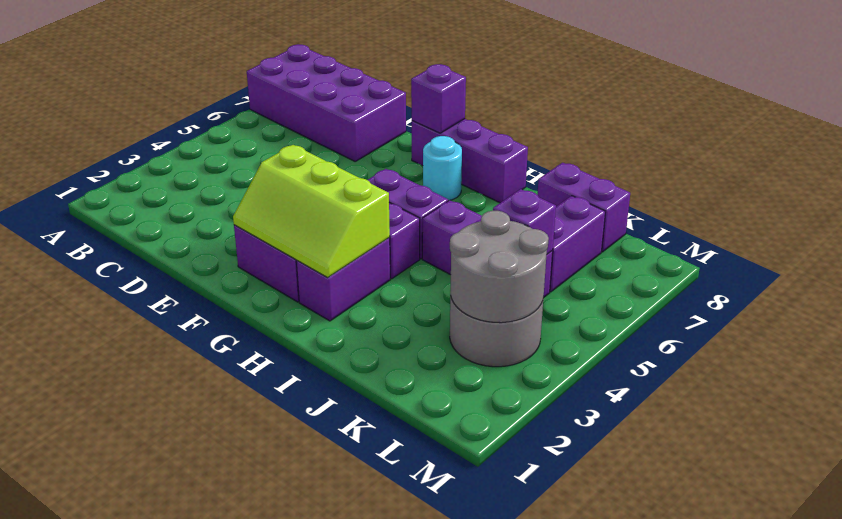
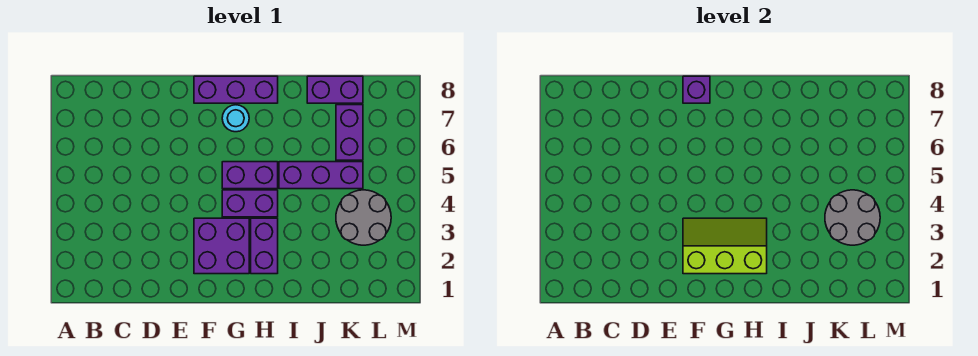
purple 2x4 brick [247,44,406,161] -> none
lime 2x3 slope [233,145,390,277] -> lime 2x3 slope turned to [683,218,767,274]
purple 1x1 brick [493,189,556,254] -> none

